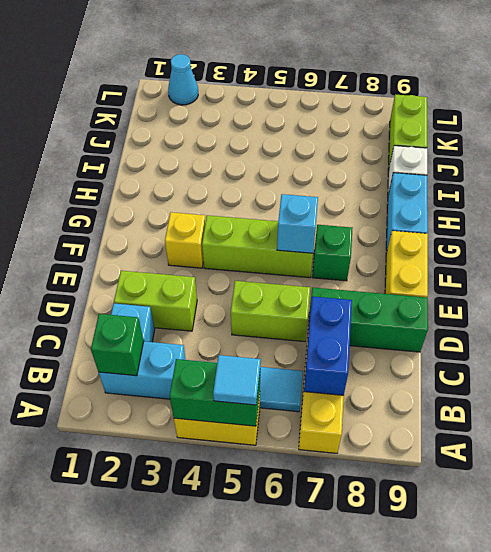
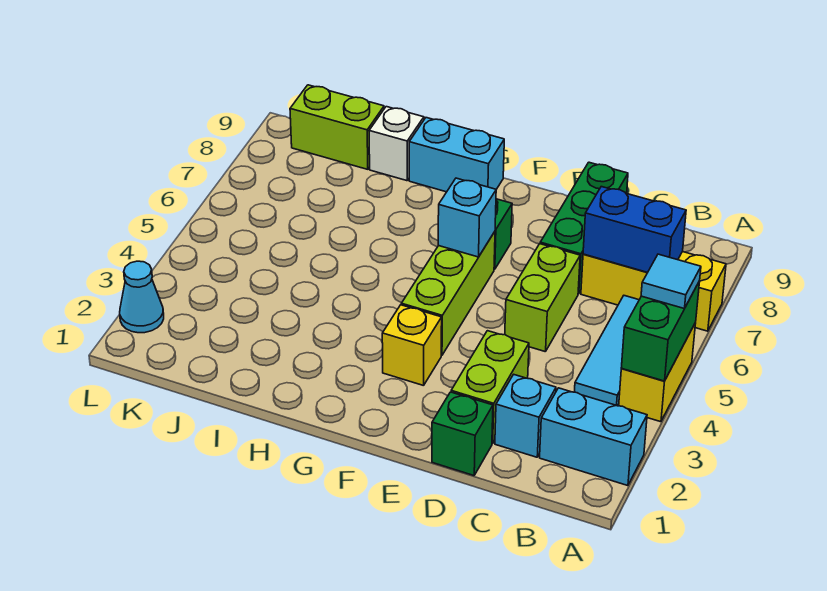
cyan 1x2 brick [99,341,186,399] -> cyan 1x2 brick turned to [540,388,647,486]
green 1x1 brick [91,314,144,376] -> green 1x1 brick moved to [432,392,493,476]
yellow 1x2 brick [385,231,428,297] -> none

